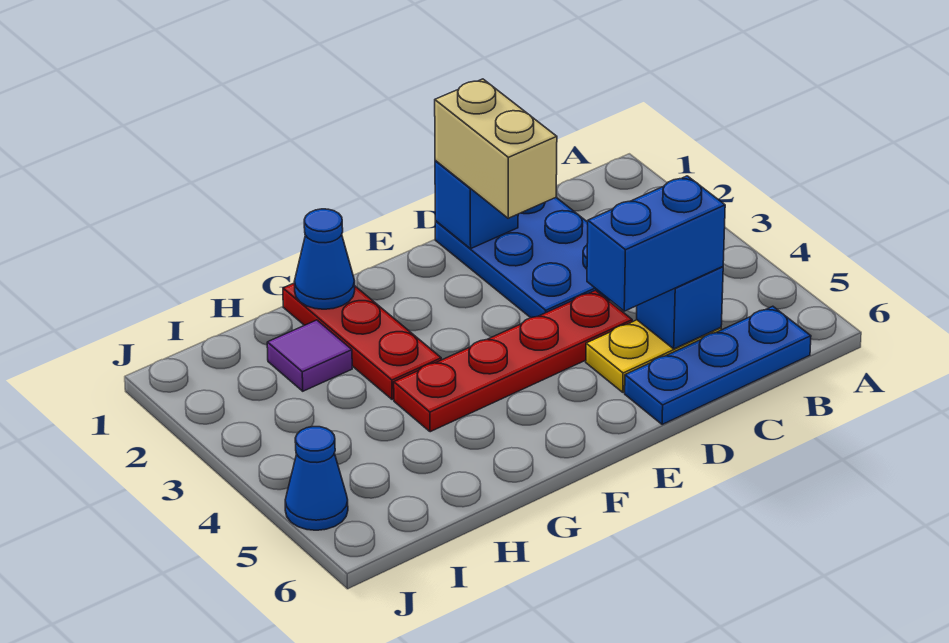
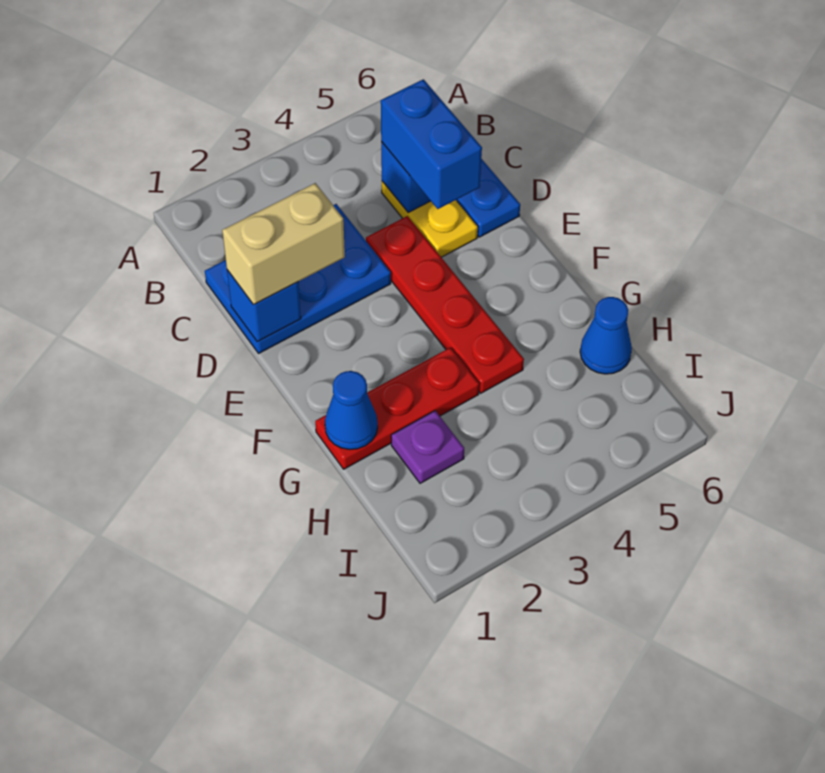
purple 1x1 tile [267,320,352,391] -> purple 1x1 plate [391,411,464,483]
blue 1x1 cone [285,427,348,530] -> blue 1x1 cone moved to [580,297,632,374]

